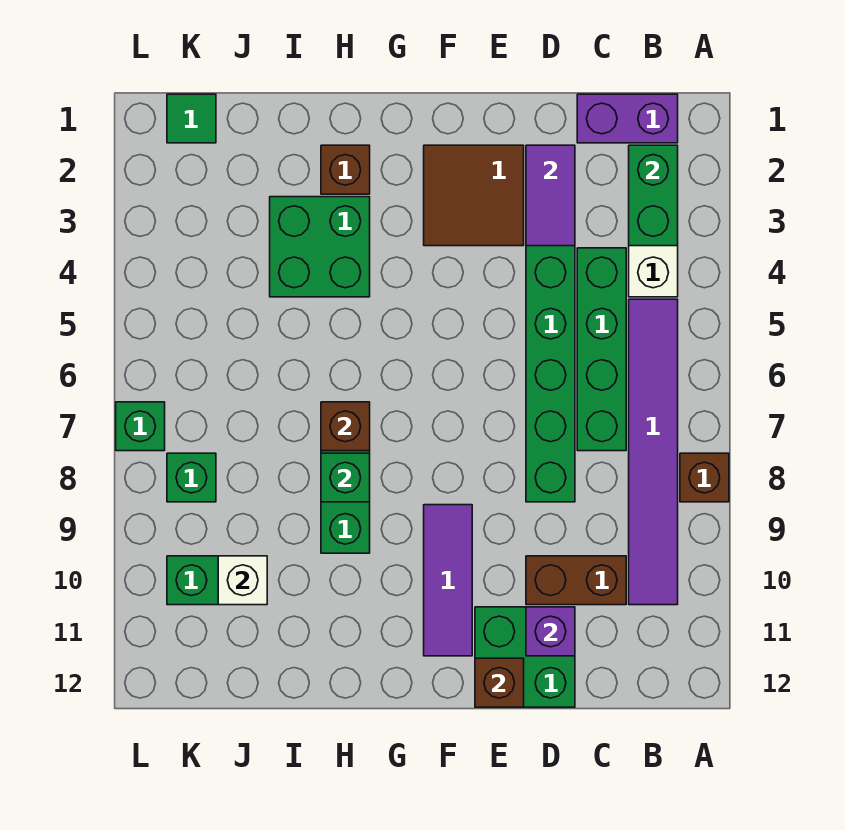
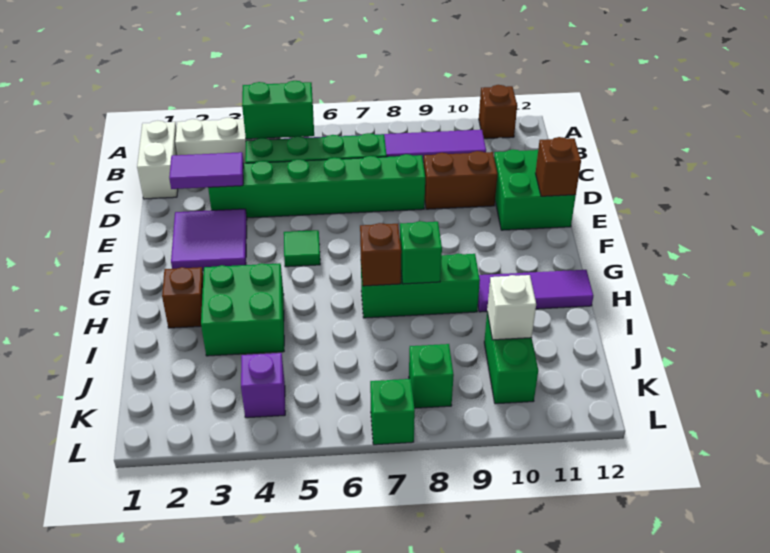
brown 1x1 brick [680,453,729,502] -> brown 1x1 brick moved to [479,85,517,139]
purple 1x2 brick [577,94,678,143] -> white 1x2 brick [137,121,178,199]
green 1x2 brick [629,145,678,246] -> green 1x2 brick moved to [242,81,314,139]
brown 1x2 brick [526,556,626,605] -> brown 1x2 brick turned to [424,151,497,209]
purple 1x1 brick [526,607,575,656] -> purple 1x1 brick moved to [241,353,285,418]
brown 2x2 tile [424,145,524,246] -> purple 2x2 tile [171,209,247,271]
purple 1x3 tile [424,505,472,656] -> purple 1x3 tile moved to [478,270,593,312]
green 1x1 tile [167,94,216,143] -> green 1x1 tile moved to [284,230,320,267]

